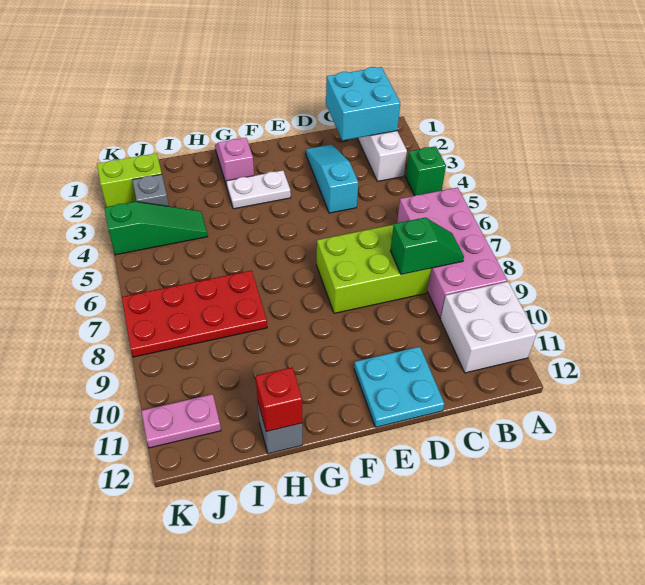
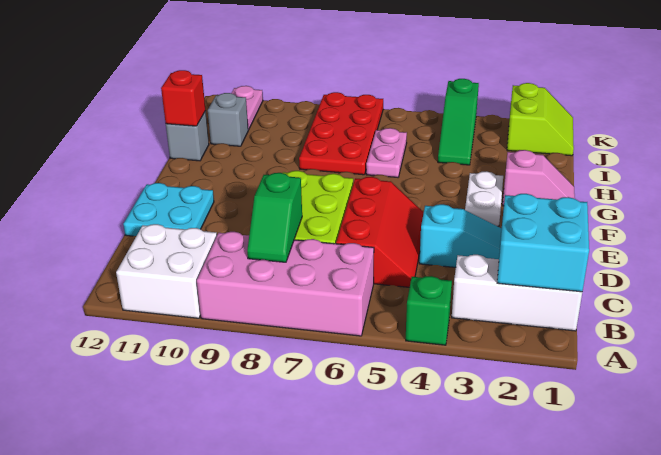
none -> red 2x3 slope [336,177,424,287]
none -> pink 1x2 plate [366,128,407,177]
grey 1x1 brick [132,174,169,206] -> grey 1x1 brick moved to [208,93,248,146]

